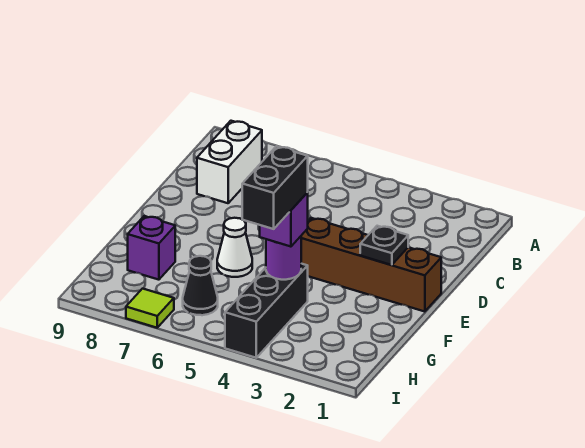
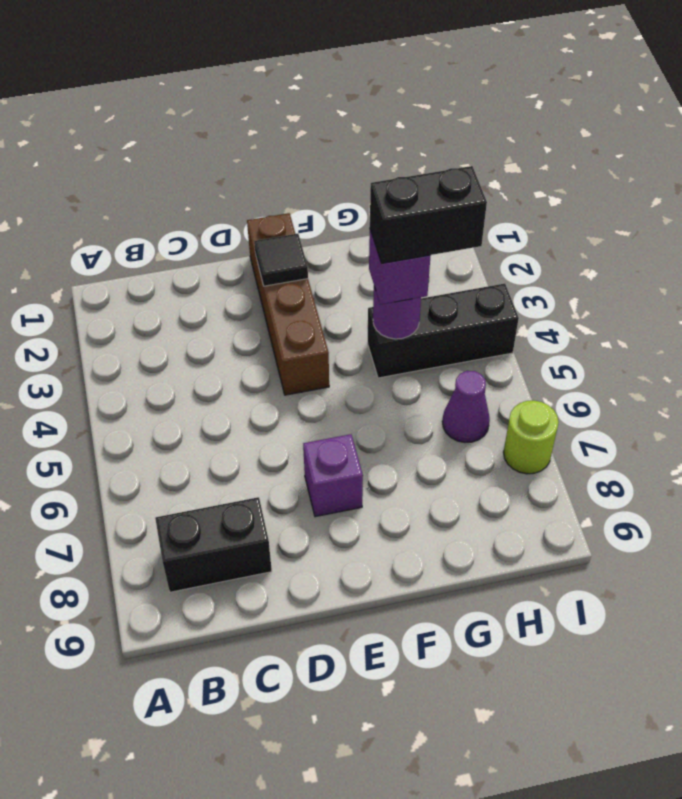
white 1x2 brick [197,121,262,203] -> black 1x2 brick [155,497,272,592]
black 1x1 plate [360,226,408,265] -> black 1x1 tile [254,234,308,286]
white 1x1 cone [217,218,252,277] -> none
purple 1x1 brick [128,216,175,280] -> purple 1x1 brick moved to [303,434,363,517]
black 1x1 cone [183,256,218,315] -> purple 1x1 cone [442,371,490,443]
lime 1x1 tile [126,289,174,328] -> lime 1x1 round brick [504,400,559,474]

